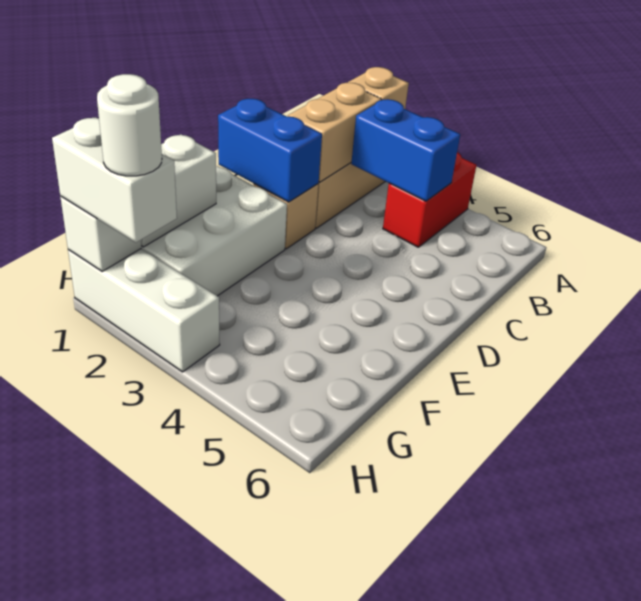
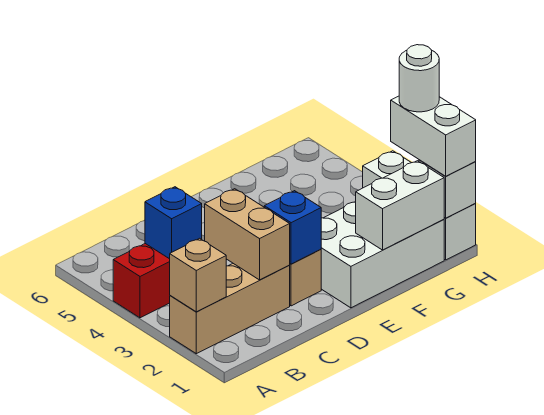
tan 1x2 brick [288,83,382,182] -> tan 1x2 brick turned to [205,189,290,280]
blue 1x2 brick [351,99,460,201] -> blue 1x1 brick [145,187,202,259]
blue 1x2 brick [218,99,322,202] -> blue 1x1 brick [264,191,321,264]

